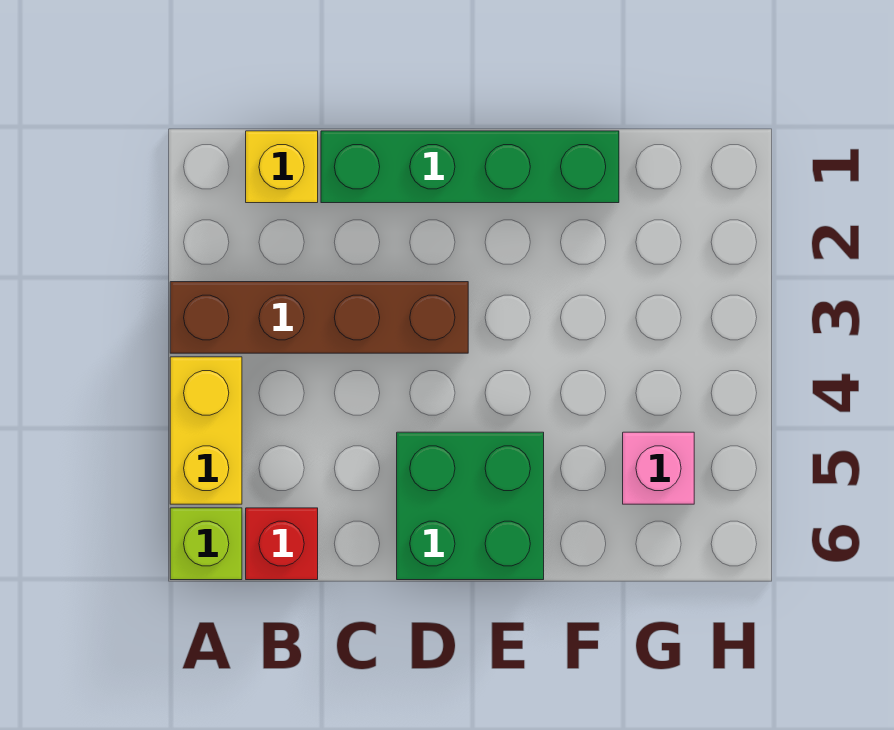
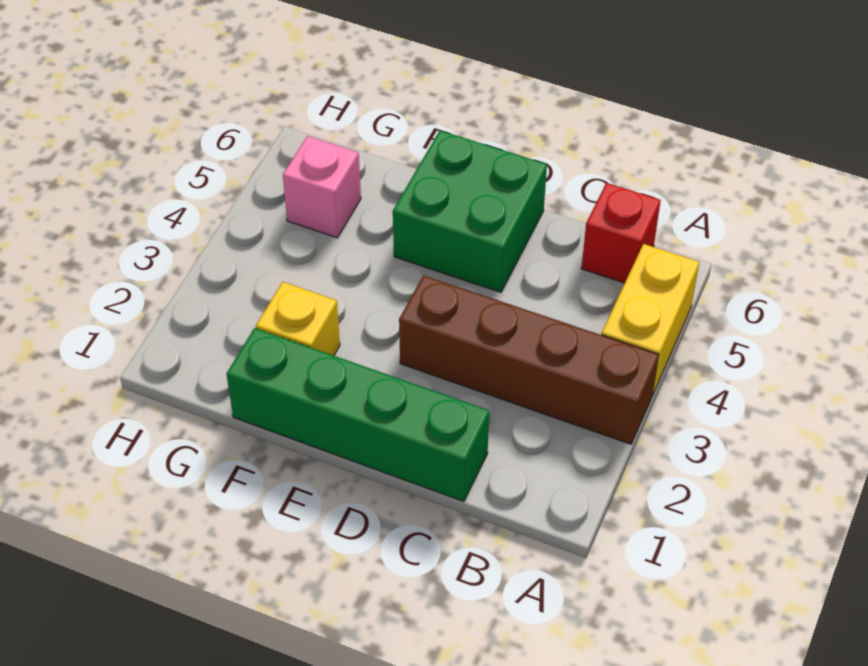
lime 1x1 brick [170,508,242,580] -> none
yellow 1x1 brick [246,131,318,203] -> yellow 1x1 brick moved to [256,282,340,356]

